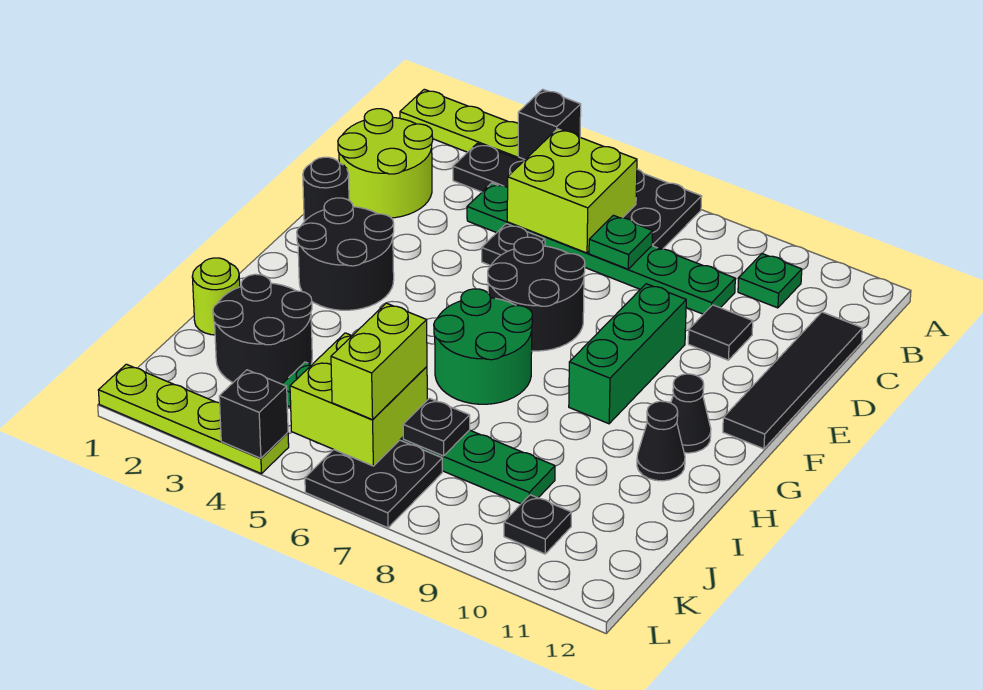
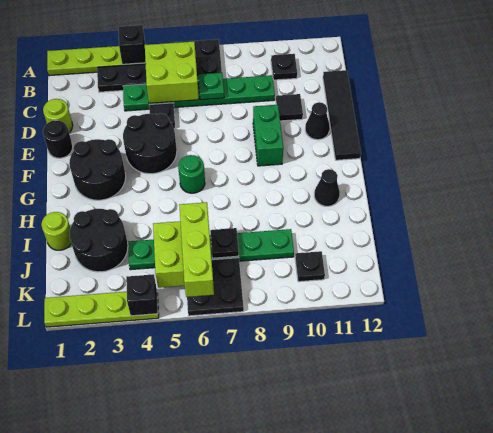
green 1x1 plate [738,254,802,308] -> black 1x1 plate [271,54,297,80]
lime 2x2 round brick [338,109,433,218] -> lime 1x1 round brick [43,99,73,133]
black 2x2 round brick [488,237,585,351] -> black 2x2 round brick moved to [123,114,177,174]
green 1x3 brick [569,284,686,424] -> green 1x2 brick [253,105,283,166]
green 2x2 round brick [434,289,532,404] -> green 1x1 round brick [178,155,205,193]
black 1x1 cone [671,374,711,453] -> black 1x1 cone moved to [305,102,330,140]
lime 1x2 brick [331,303,427,420] -> lime 1x3 brick [179,202,214,297]

